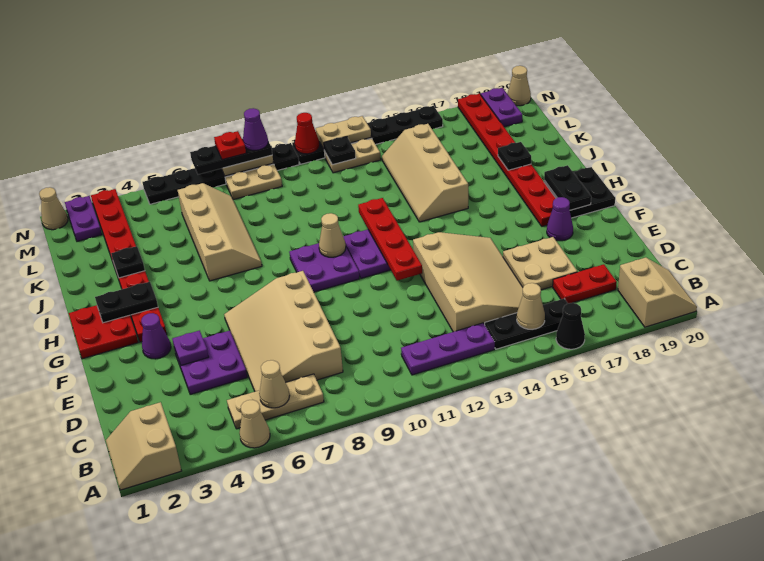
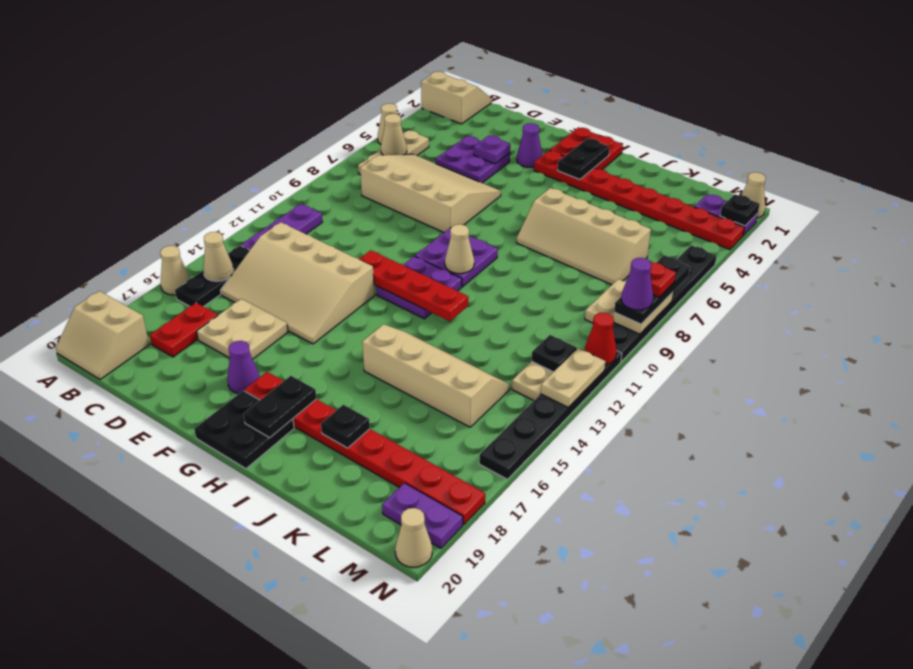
black 1x1 cone [556,303,585,349] -> tan 1x1 cone [160,246,190,295]
black 1x2 plate [544,165,591,210] -> black 1x2 plate turned to [243,376,316,438]
black 1x1 plate [111,246,145,278] -> black 1x1 plate moved to [720,194,760,226]

